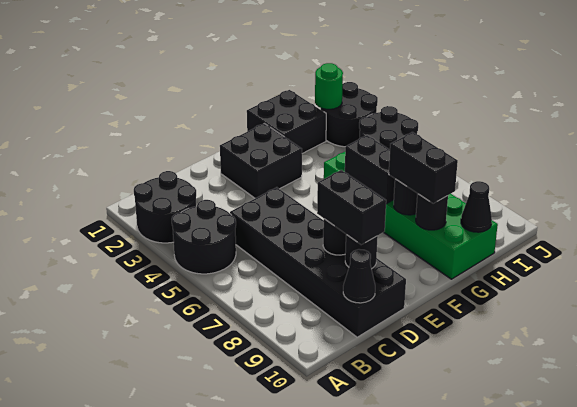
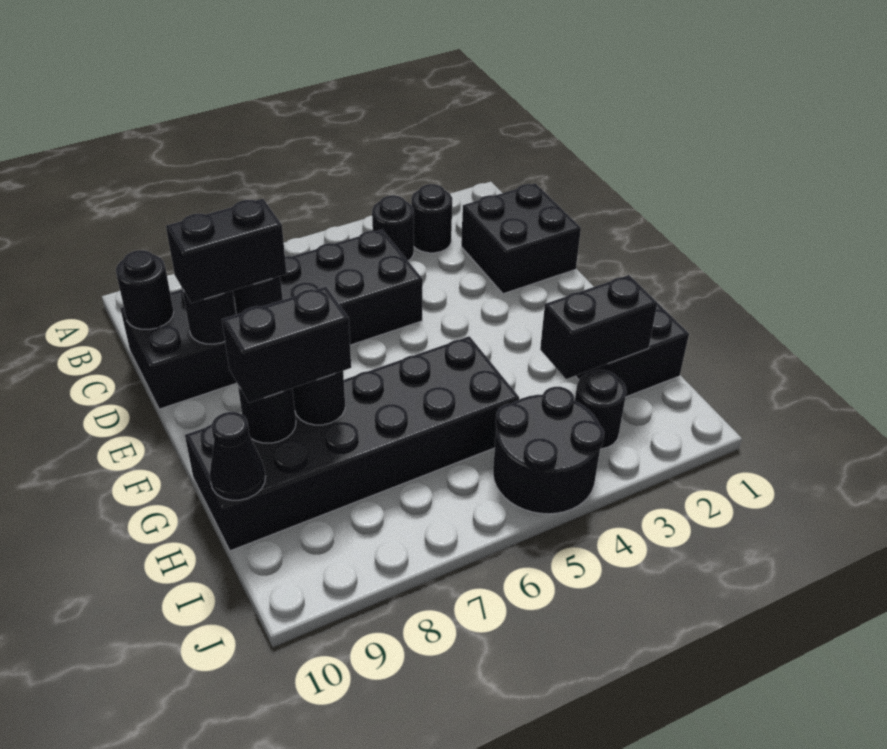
black 2x2 round brick [134,171,196,243] -> black 1x1 round brick [411,184,452,253]
black 2x2 round brick [172,200,236,274] -> black 1x1 round brick [372,195,414,261]
black 1x1 cone [343,249,375,303] -> black 1x1 round brick [116,250,174,329]
black 2x2 brick [220,123,302,198] -> black 2x2 brick moved to [461,183,581,294]
green 2x6 brick [324,152,498,279] -> black 2x6 brick [185,336,519,551]
black 1x2 brick [345,135,395,204] -> black 1x2 brick moved to [540,275,657,379]
black 2x2 round brick [321,82,378,147] -> black 1x1 round brick [575,370,626,449]
green 1x1 round brick [315,63,343,109] -> none

